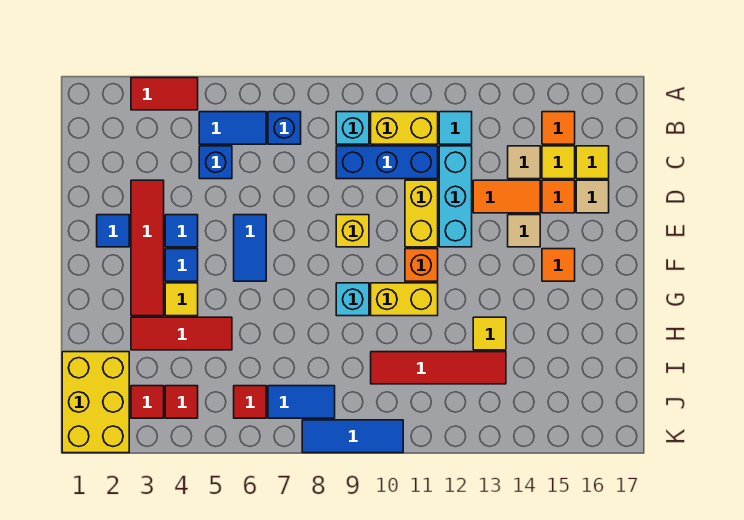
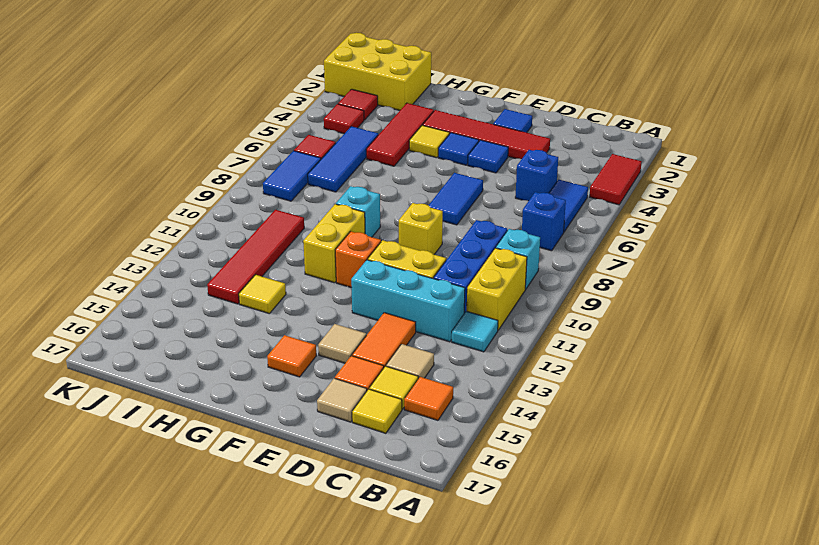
blue 1x2 tile [234,215,266,281] -> blue 1x2 tile turned to [429,173,483,225]
blue 1x3 tile [302,420,403,453] -> blue 1x3 tile moved to [308,126,378,192]

